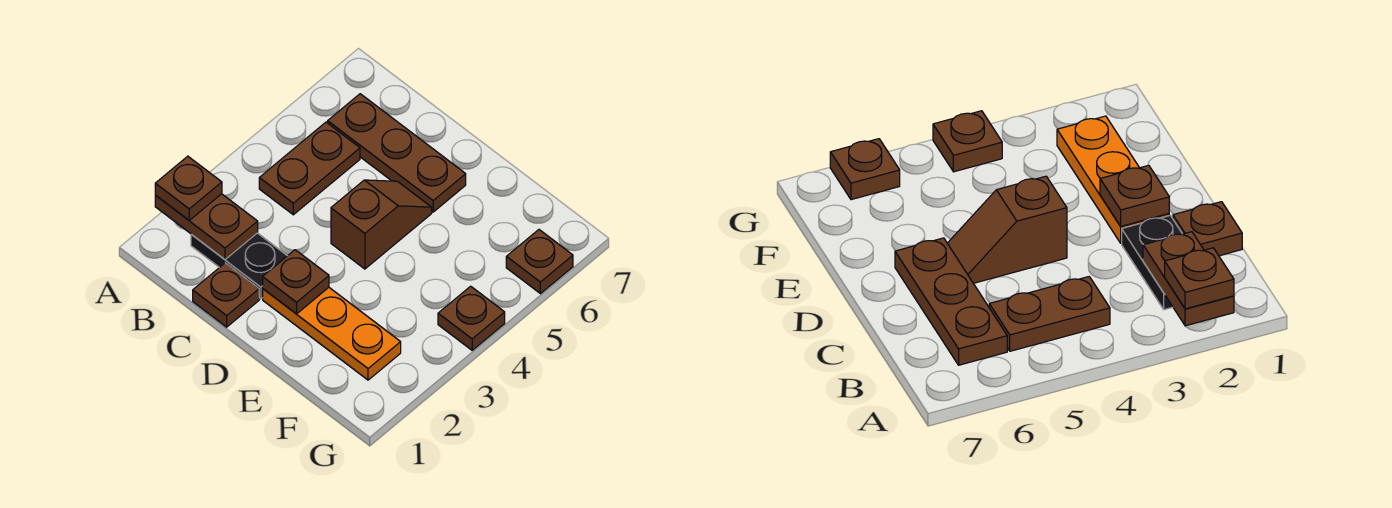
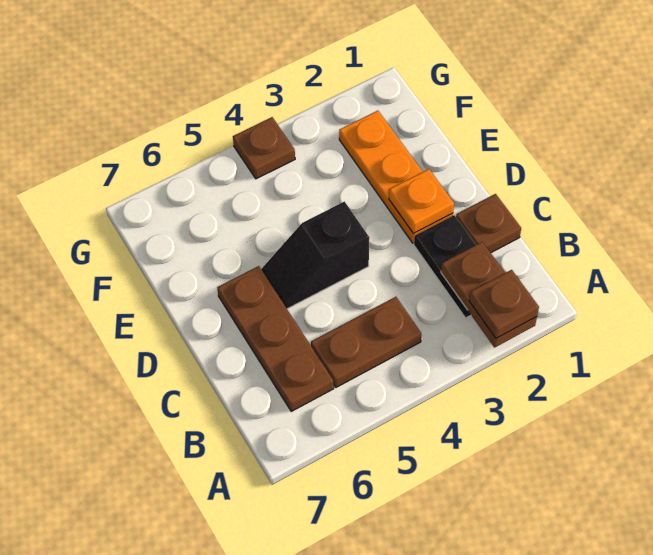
brown 1x1 plate [263,250,329,314] -> orange 1x1 plate [389,169,454,234]
brown 1x2 slope [331,180,432,269] -> black 1x2 slope [261,202,369,309]
brown 1x1 plate [506,230,573,294] -> none

